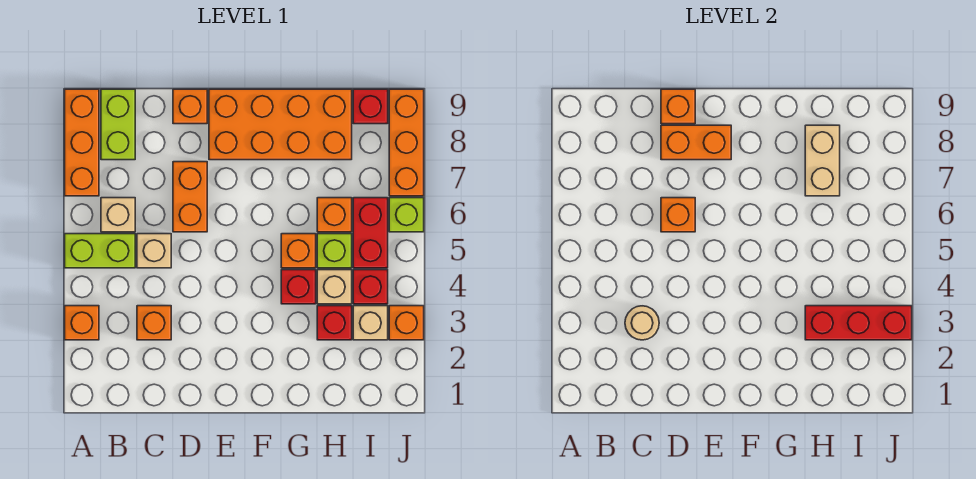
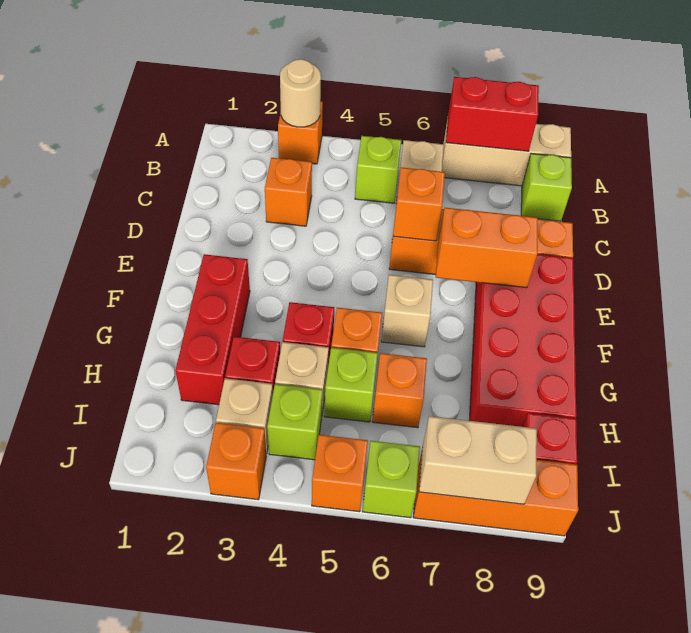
lime 1x2 brick [65,234,135,268] -> lime 1x1 brick [355,136,401,203]
orange 1x3 brick [65,89,99,196] -> tan 1x3 brick [442,119,571,186]
lime 1x2 brick [101,89,135,160] -> lime 1x1 brick [521,154,572,221]
tan 1x1 round brick [625,306,659,340] -> tan 1x1 round brick moved to [280,59,321,127]
tan 1x1 brick [137,234,171,268] -> tan 1x1 brick moved to [381,275,433,347]
orange 1x2 brick [661,125,731,160] -> orange 1x2 brick turned to [436,208,538,288]
orange 1x1 brick [661,89,695,124] -> orange 1x1 brick moved to [312,435,368,512]
orange 2x4 brick [209,89,352,160] -> red 2x4 brick [469,254,576,427]
red 1x3 brick [805,306,912,340] -> red 1x3 brick moved to [175,254,250,405]
tan 1x2 brick [805,125,840,196] -> tan 1x2 brick moved to [419,416,537,504]
red 1x1 brick [353,270,388,304] -> lime 1x1 brick [267,384,323,460]
red 1x2 brick [353,198,388,268] -> red 1x2 brick moved to [446,77,539,151]

